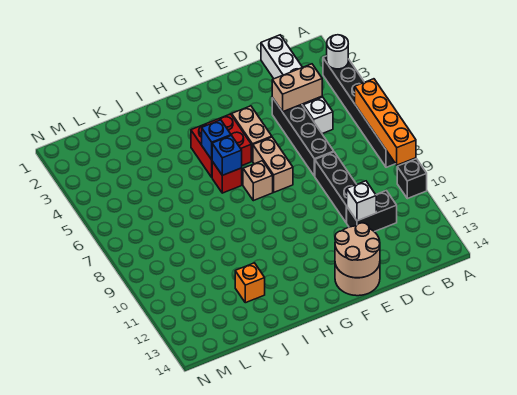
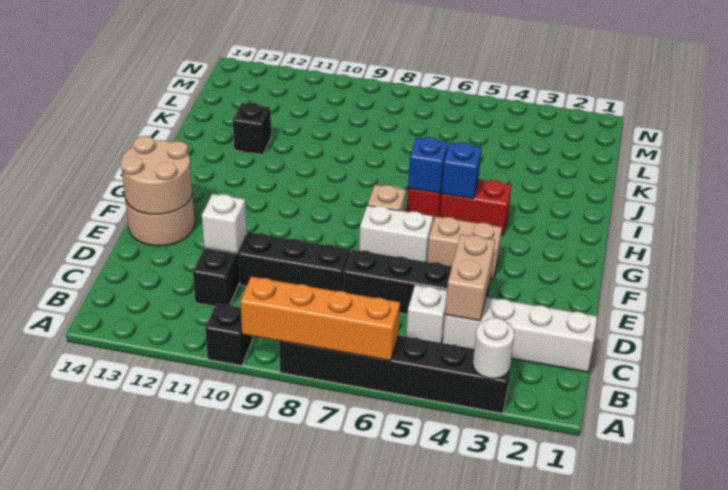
tan 1x2 brick [253,137,293,192] -> white 1x2 brick [359,205,433,262]
red 2x2 brick [191,114,251,177] -> red 1x2 brick [440,180,512,235]
orange 1x1 brick [235,263,265,303] -> black 1x1 brick [233,103,271,155]

